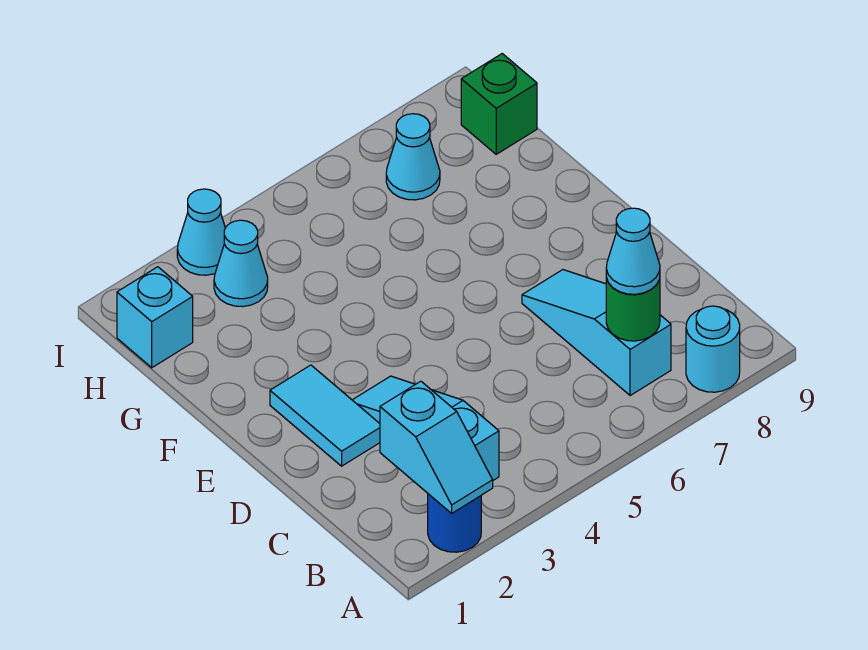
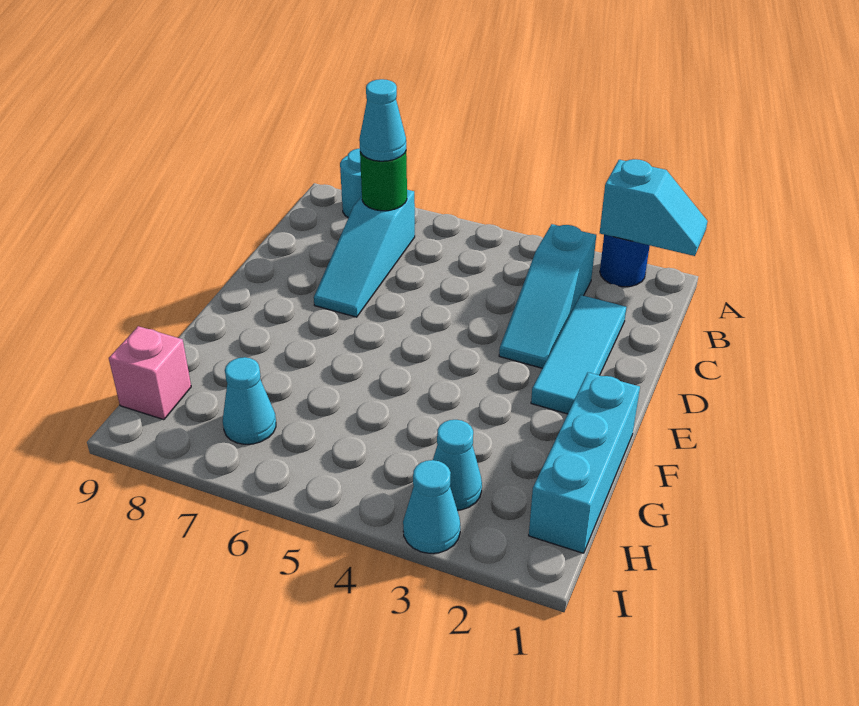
cyan 1x2 slope [380,381,493,513] -> cyan 1x2 slope turned to [600,159,707,256]
cyan 1x2 tile [270,365,380,466] -> cyan 1x3 tile [531,295,626,414]
cyan 1x1 brick [117,267,193,368] -> cyan 1x3 brick [529,372,640,553]
green 1x1 brick [461,54,537,154] -> pink 1x1 brick [109,326,191,420]

